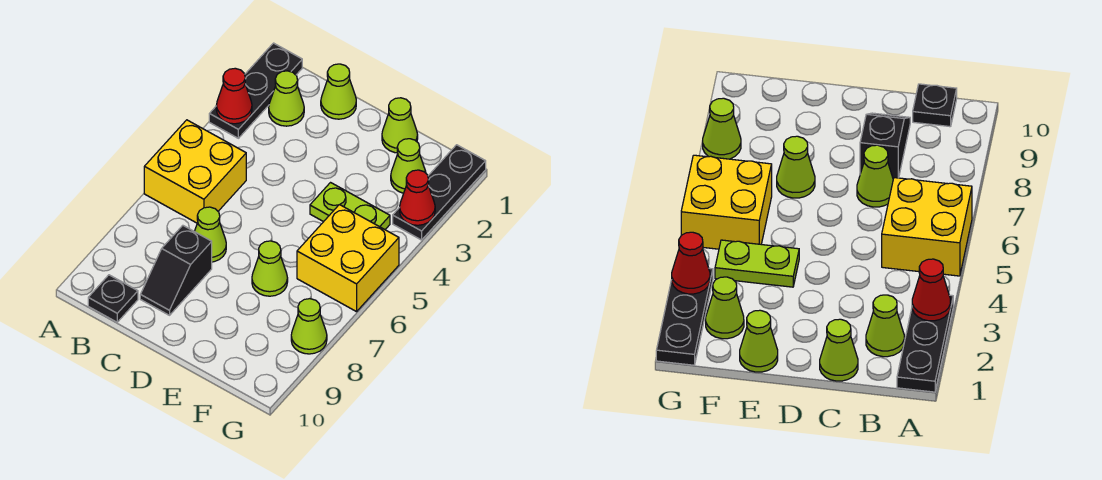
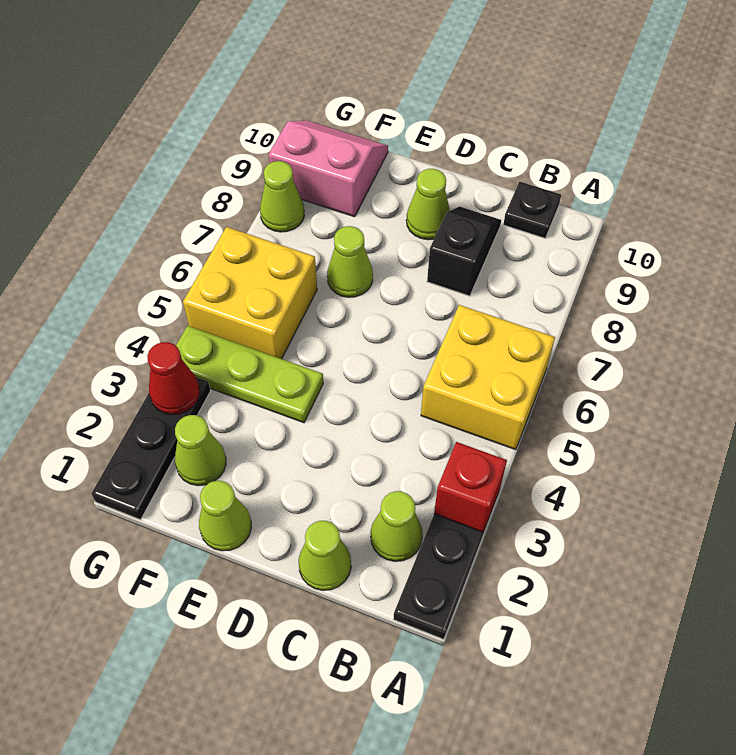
red 1x1 cone [216,68,252,124] -> red 1x1 brick [434,442,507,532]
lime 1x1 cone [194,207,226,262] -> lime 1x1 cone moved to [406,169,450,240]
lime 1x2 plate [310,183,390,229] -> lime 1x3 plate [176,326,323,423]
none -> pink 2x2 slope [269,121,388,217]

